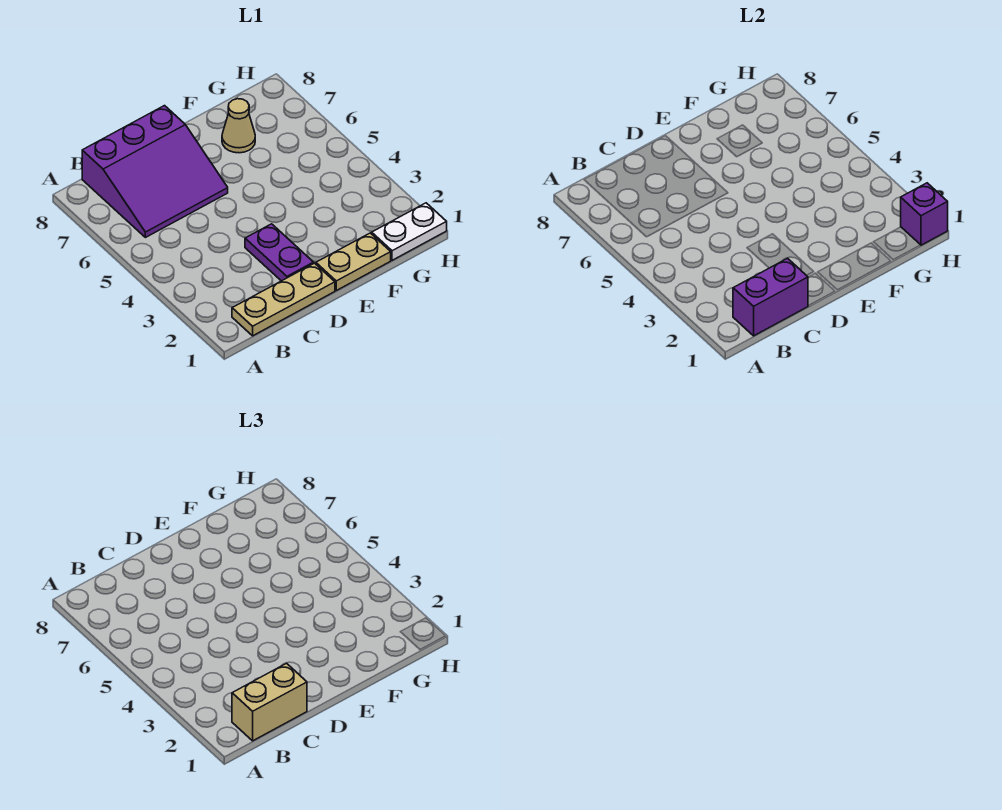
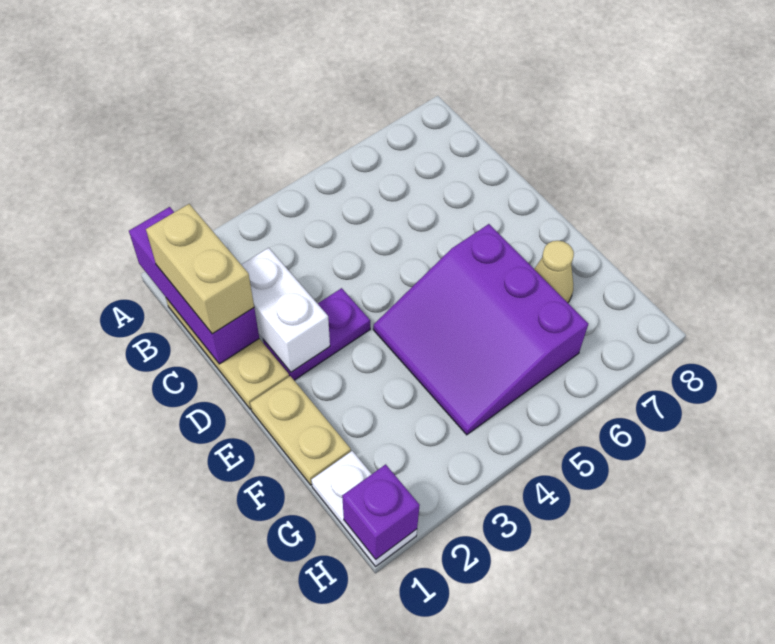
purple 1x2 brick [733,258,808,336] -> purple 1x3 brick [129,207,259,364]
purple 3x3 slope [82,106,228,238] -> purple 3x3 slope moved to [373,224,588,435]
none -> white 1x2 brick [241,248,330,372]

